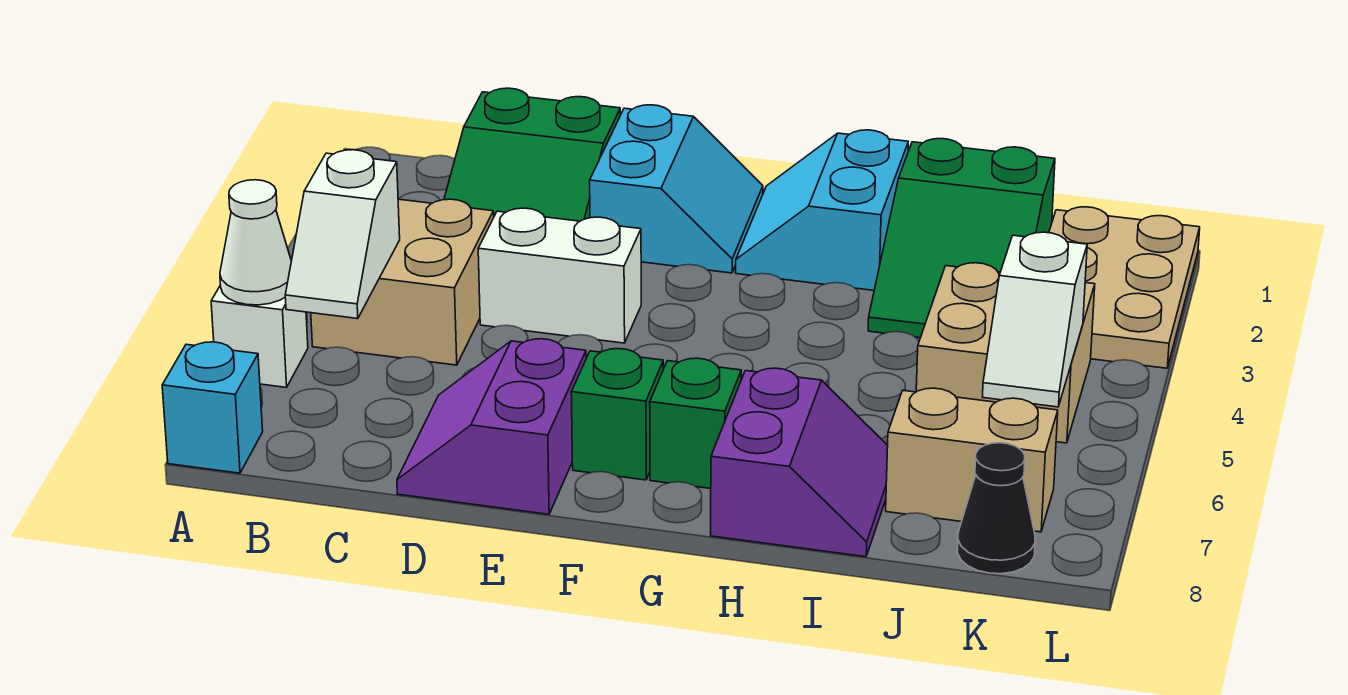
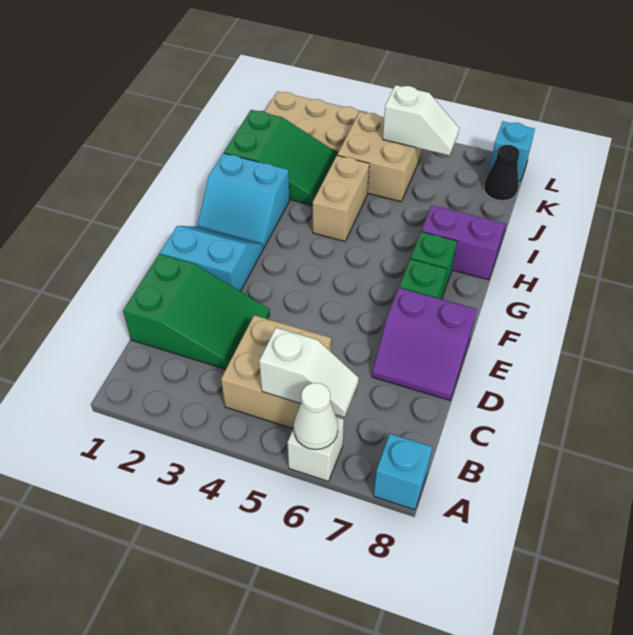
white 1x2 brick [478,208,641,343] -> none
tan 1x2 brick [886,388,1058,532] -> tan 1x2 brick moved to [313,155,369,241]
none -> cyan 1x1 brick [489,121,535,181]

